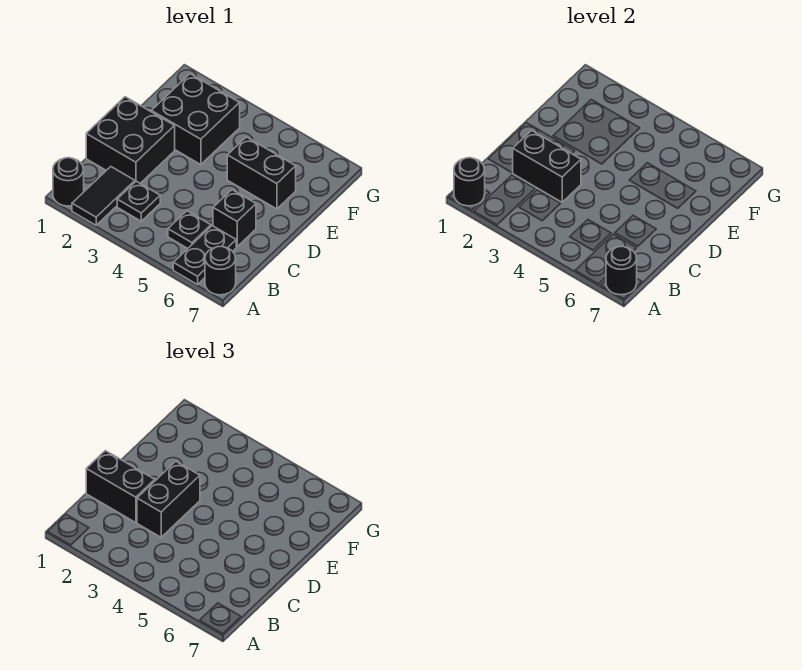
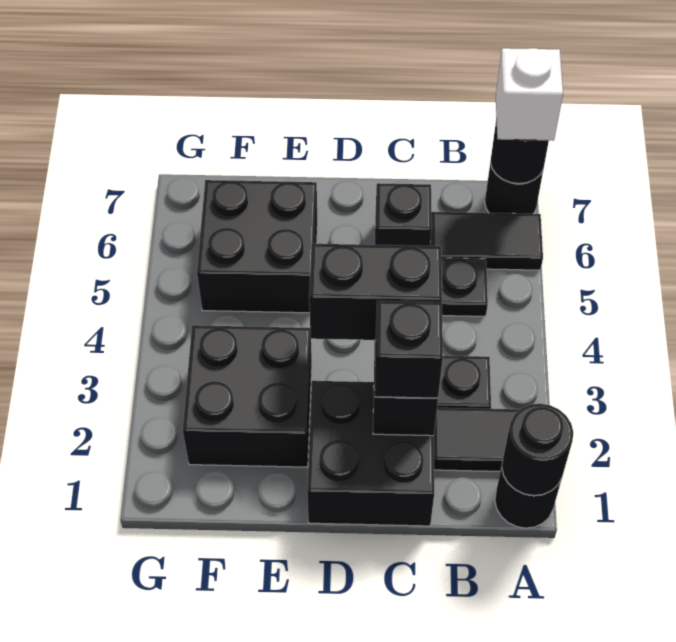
black 1x2 plate [173,226,236,285] -> black 1x2 tile [430,212,543,270]
none -> white 1x1 brick [496,48,563,141]
black 1x2 brick [86,451,155,523] -> black 1x1 brick [375,301,443,398]
black 1x2 brick [227,137,296,209] -> black 2x2 brick [197,180,317,313]

